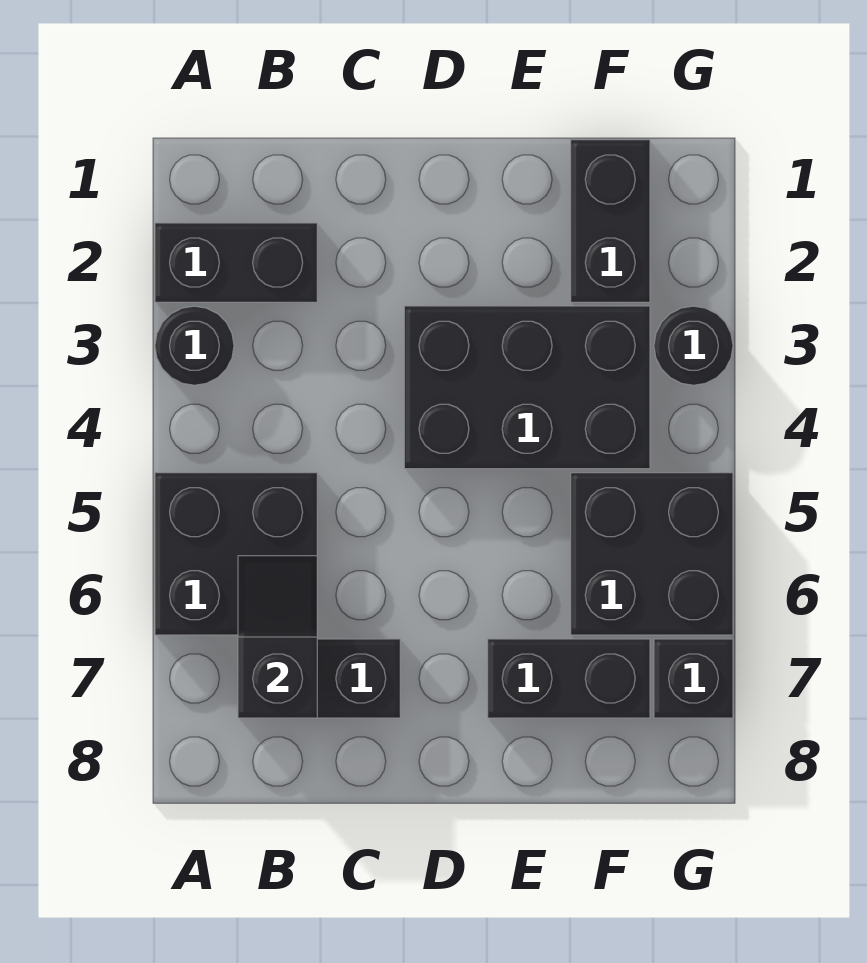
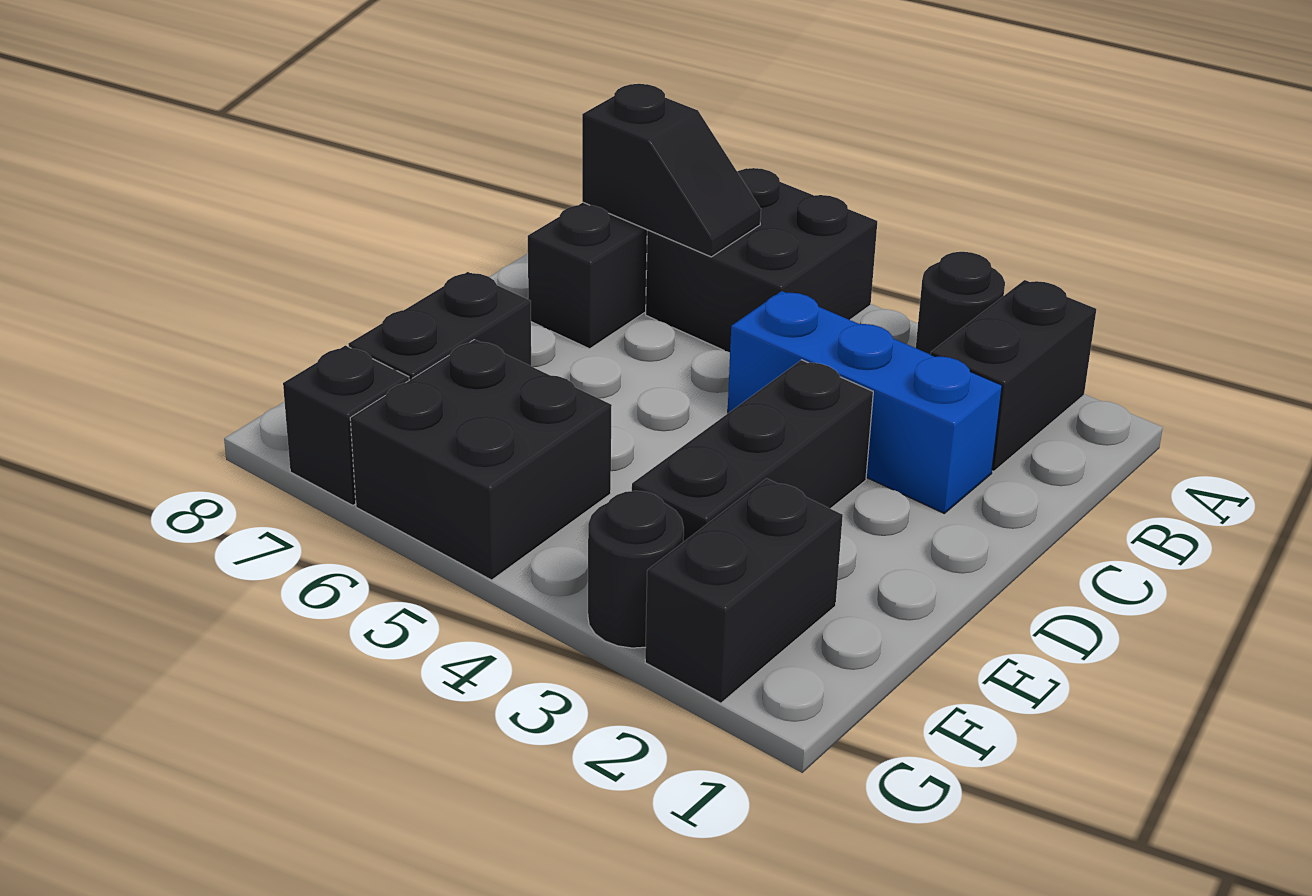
none -> blue 1x3 brick [728,291,1002,513]
black 2x3 brick [404,306,650,469] -> black 1x3 brick [632,360,873,542]
black 1x2 brick [571,140,650,302] -> black 1x2 brick turned to [645,478,843,703]

